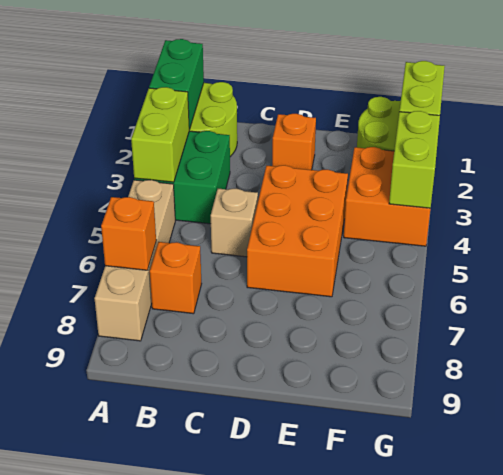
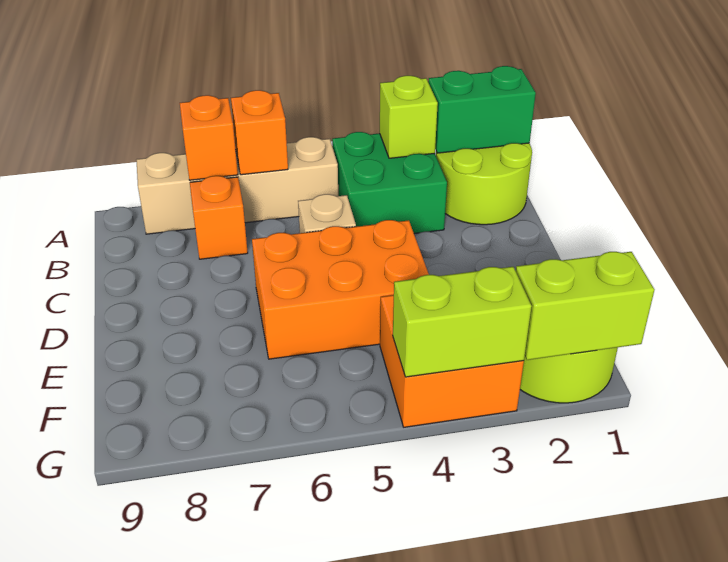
lime 1x2 brick [131,87,189,182] -> lime 1x1 brick [380,76,438,158]
orange 1x1 brick [272,114,316,170] -> orange 1x1 brick moved to [231,90,288,175]

